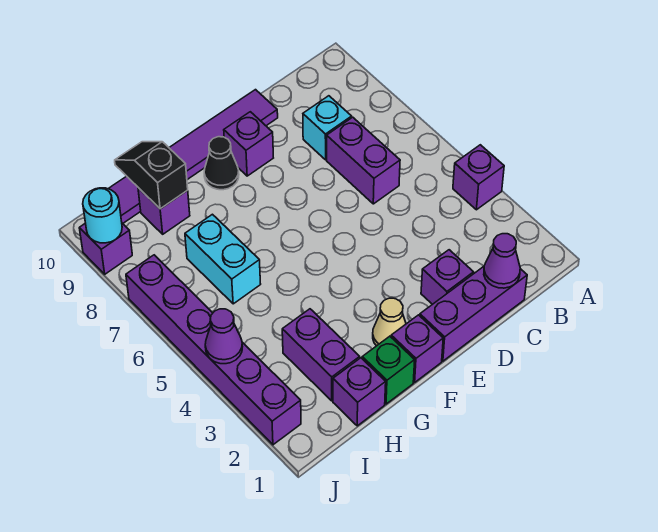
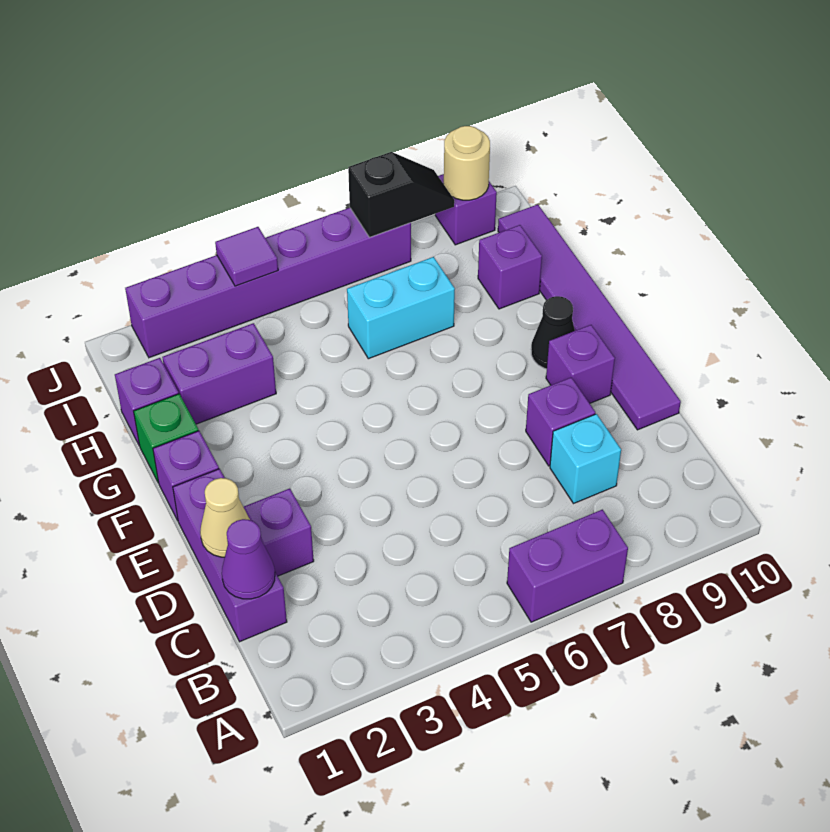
purple 1x1 brick [453,145,504,210] -> purple 1x1 brick moved to [526,377,595,466]
purple 1x2 brick [327,117,400,204] -> purple 1x2 brick moved to [507,510,628,622]
tan 1x1 cone [373,298,406,346] -> tan 1x1 cone moved to [200,478,250,557]
black 1x2 slope [115,142,188,209] -> black 1x2 slope moved to [348,152,454,237]
purple 1x1 cone [205,309,243,364] -> purple 1x1 tile [215,227,278,286]
cyan 1x1 round brick [83,188,122,243] -> tan 1x1 round brick [444,126,490,200]

